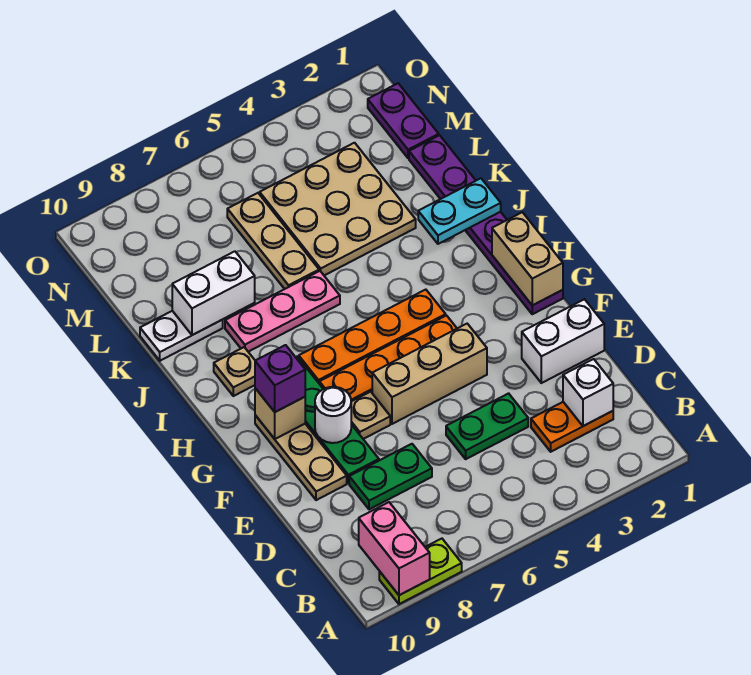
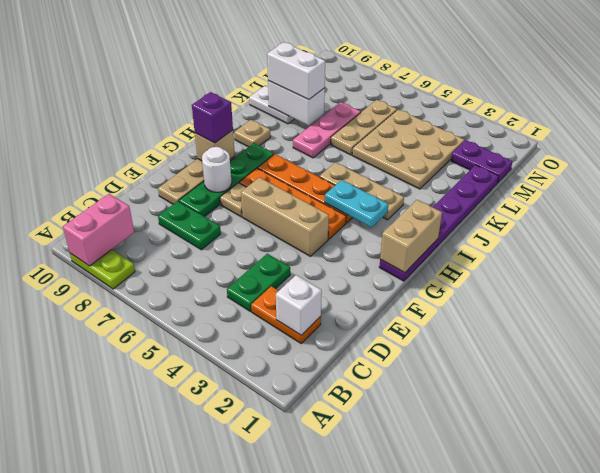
green 1x2 plate [446,393,528,459] -> green 1x2 plate turned to [227,254,290,311]
white 1x2 brick [522,299,604,383] -> white 1x2 brick moved to [267,42,325,100]
none -> tan 1x3 plate [319,162,404,220]
cyan 1x2 plate [418,178,501,244] -> cyan 1x2 plate moved to [325,180,388,228]
pink 1x3 plate [225,271,340,352] -> pink 1x3 plate turned to [293,102,361,158]
purple 1x2 plate [368,83,439,158] -> purple 1x2 plate turned to [451,140,513,183]

